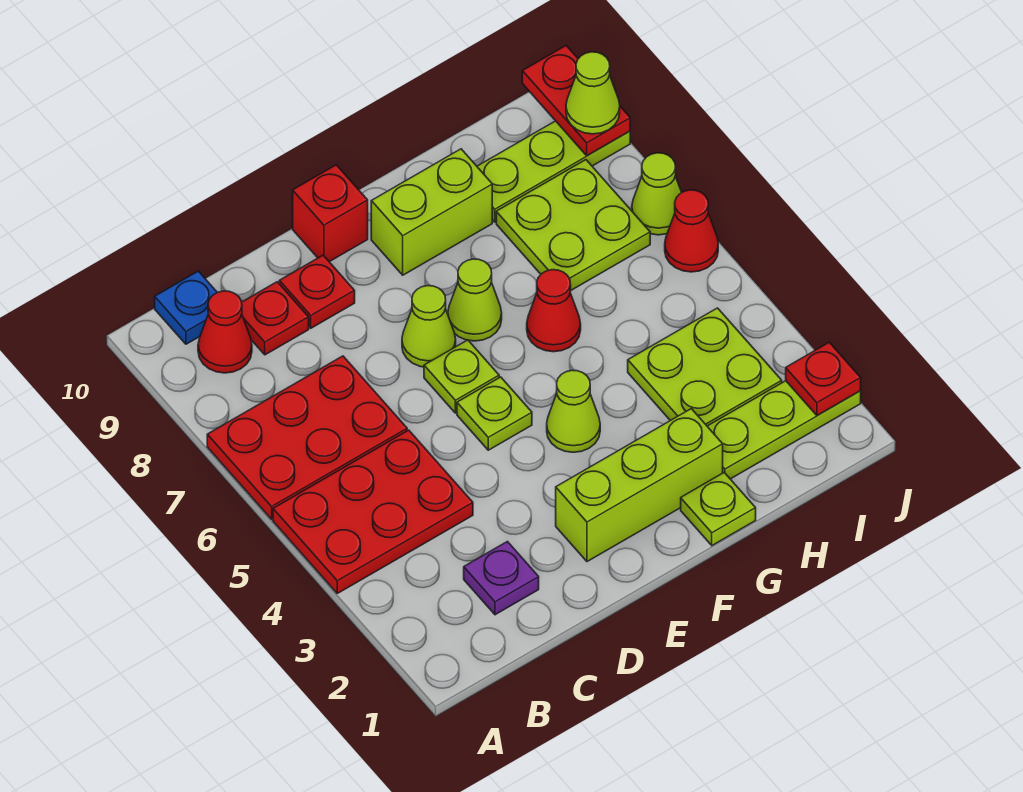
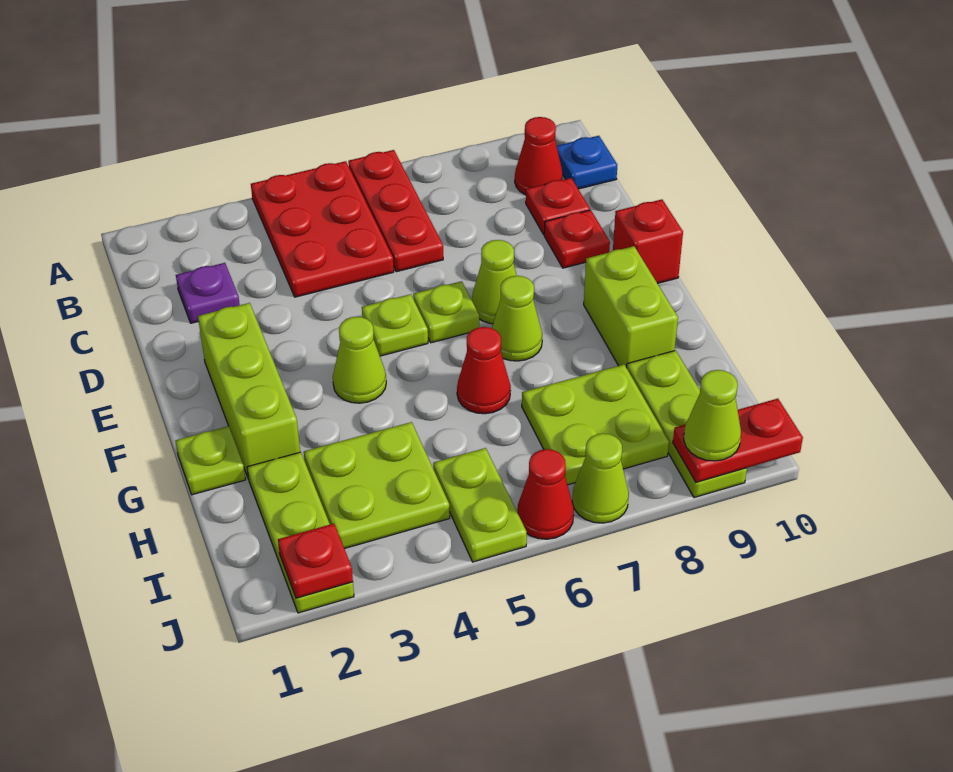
red 2x3 plate [207,356,407,519] -> red 1x3 plate [348,150,443,272]
none -> lime 1x2 plate [433,448,527,562]

